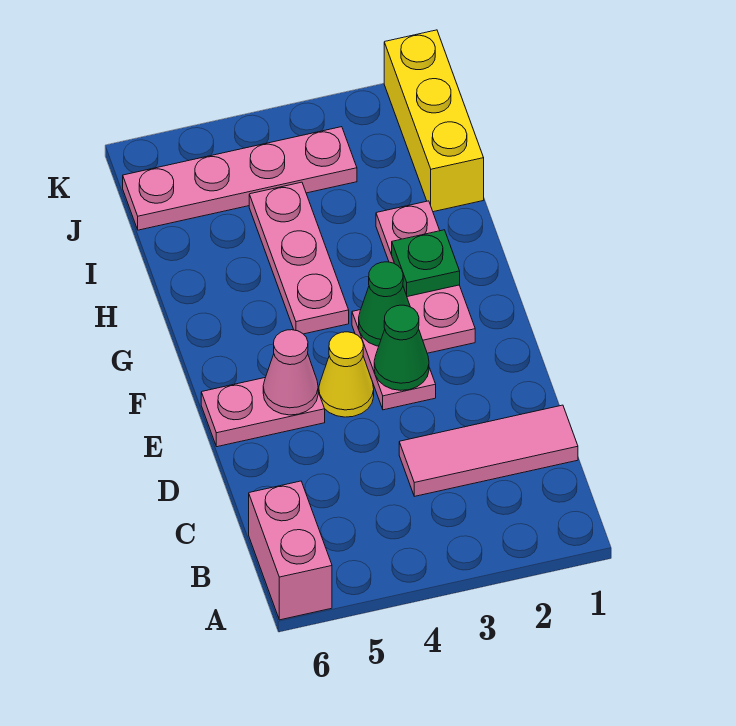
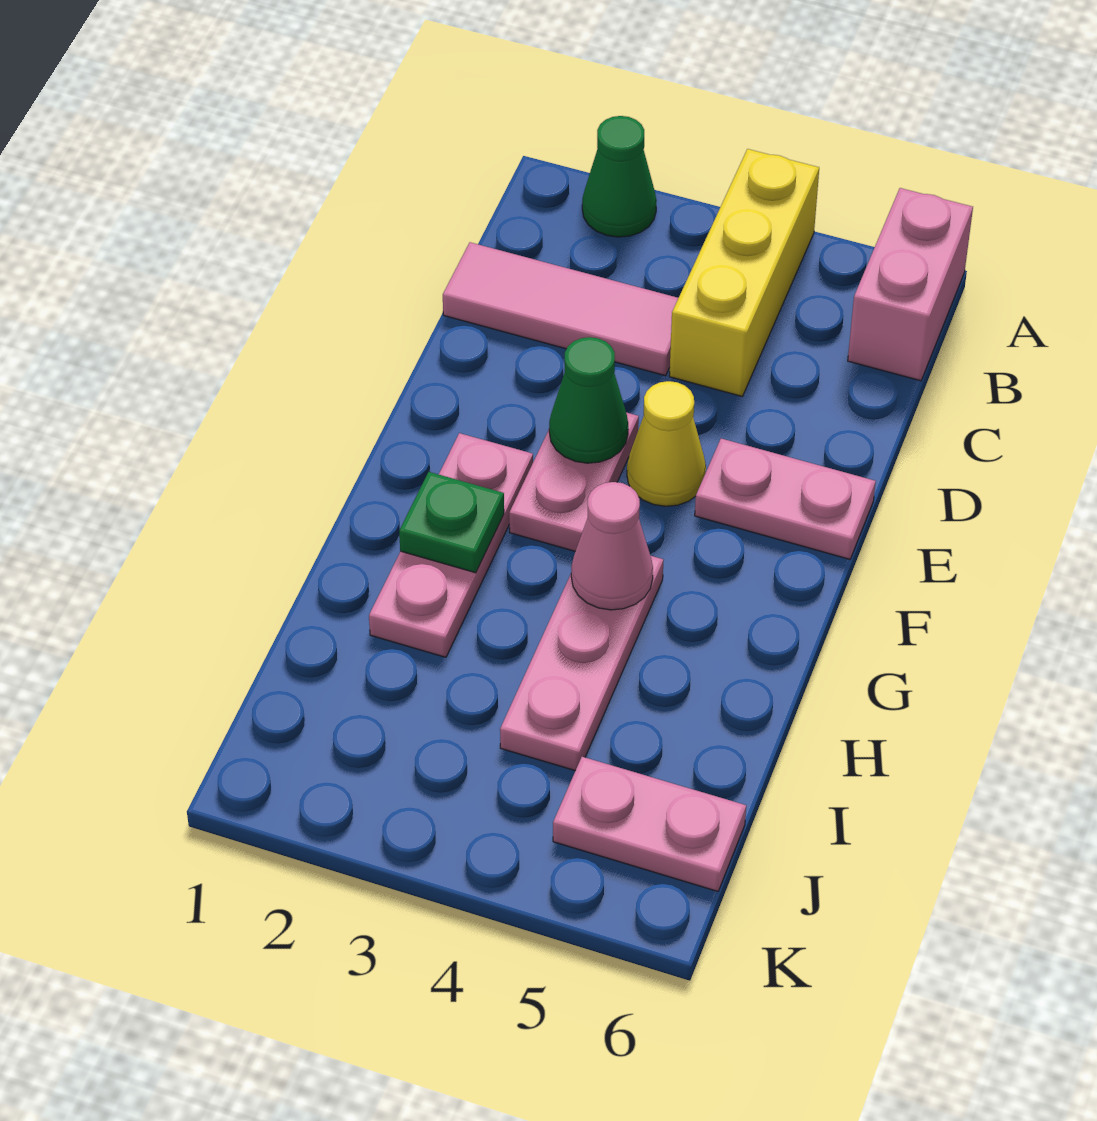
pink 1x1 cone [263,330,318,415] -> pink 1x1 cone moved to [571,482,653,610]
green 1x1 cone [359,262,410,346] -> green 1x1 cone moved to [582,116,657,237]
yellow 1x3 brick [384,30,484,212] -> yellow 1x3 brick moved to [669,149,819,396]
pink 1x4 plate [123,127,357,230] -> pink 1x2 plate [553,757,746,891]

